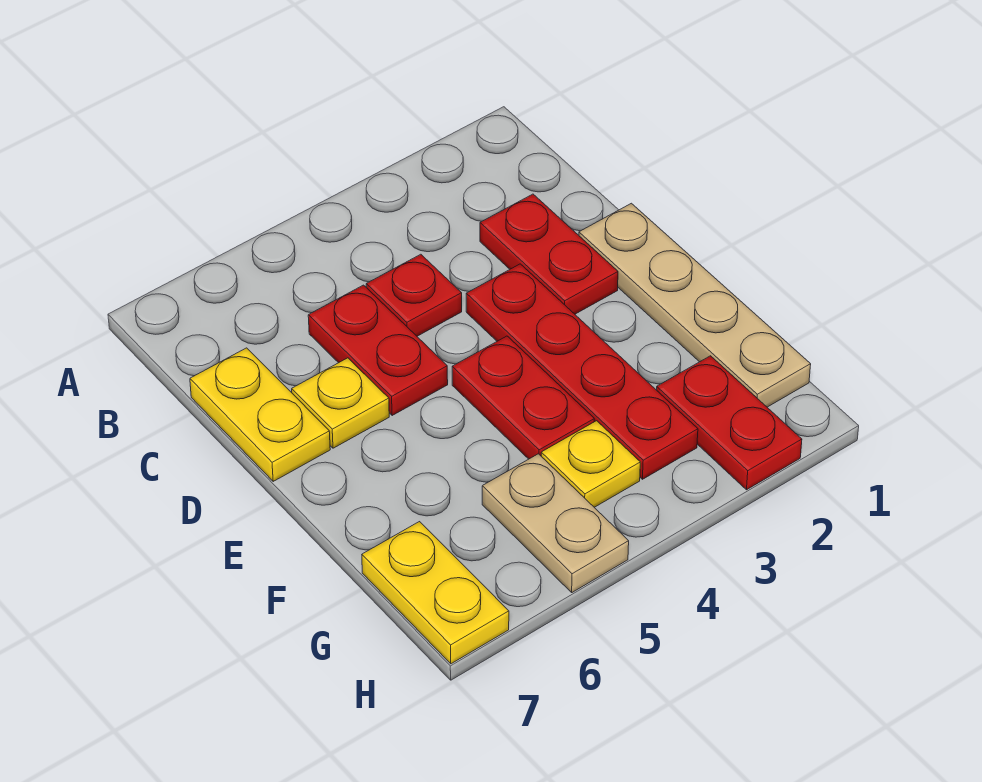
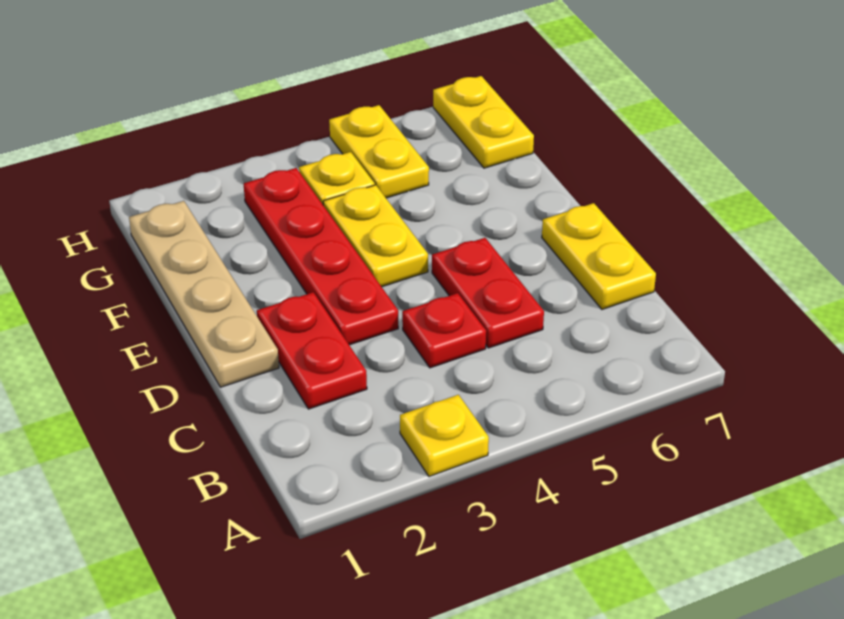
yellow 1x1 plate [292,358,389,448] -> yellow 1x1 plate moved to [400,395,489,477]
red 1x2 plate [452,336,594,459] -> yellow 1x2 plate [323,185,428,287]
red 1x2 plate [657,356,802,490] -> none
tan 1x2 plate [482,454,629,592] -> yellow 1x2 plate [329,105,429,198]

